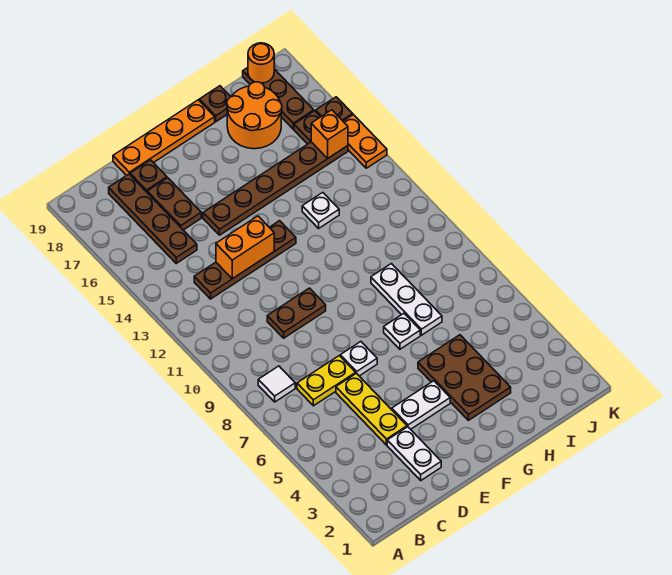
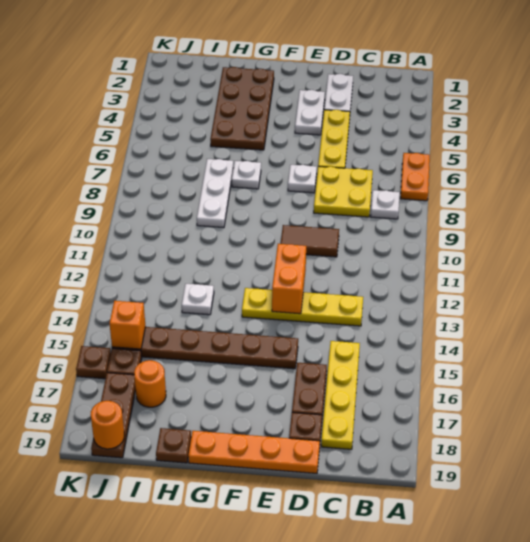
white 1x1 tile [258,366,295,402] -> white 1x1 plate [371,190,400,219]
yellow 1x2 plate [297,356,356,406] -> yellow 2x2 plate [314,166,373,217]
brown 1x4 plate [194,221,296,299] -> yellow 1x4 plate [242,288,363,326]
brown 1x4 plate [109,174,197,263] -> yellow 1x4 plate [321,341,360,449]
brown 1x2 plate [267,288,326,338] -> brown 1x2 tile [281,225,339,257]
orange 1x2 brick [216,216,274,279] -> orange 1x2 brick turned to [272,244,306,314]
white 1x2 plate [392,381,450,429] -> white 1x2 plate turned to [295,90,325,135]
brown 2x3 plate [418,335,511,420] -> brown 2x4 plate [210,67,274,150]
orange 2x2 round brick [227,82,282,149] -> orange 1x1 round brick [134,360,166,407]
orange 1x2 plate [343,115,387,168] -> orange 1x2 plate moved to [400,153,430,201]

